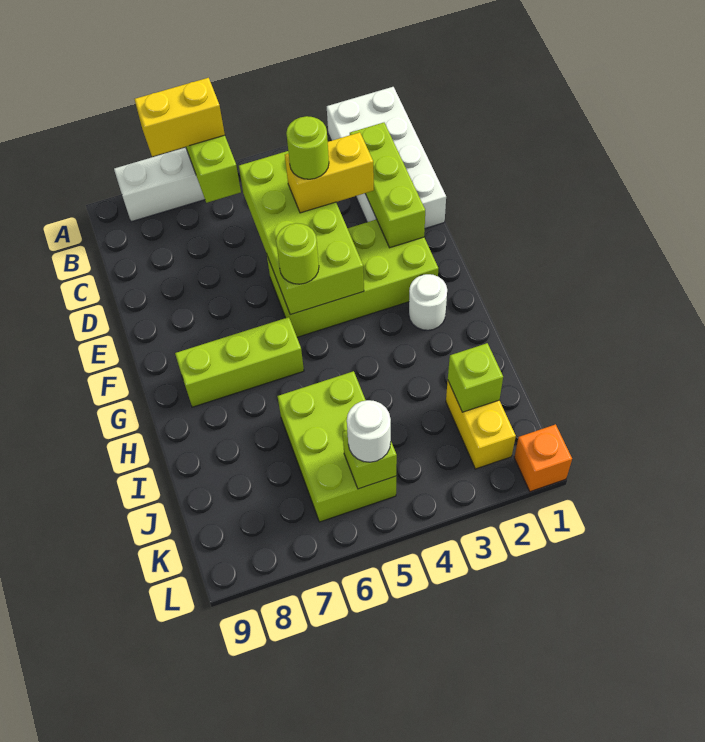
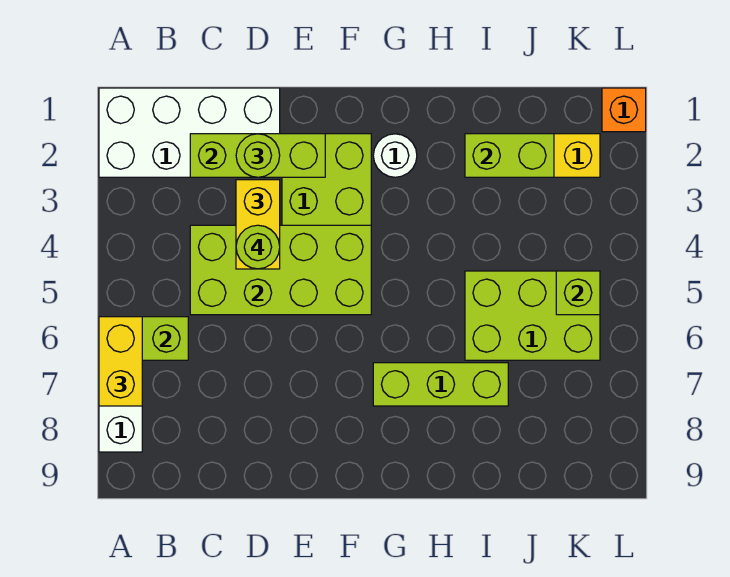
lime 1x1 round brick [276,223,319,284] -> lime 1x1 round brick moved to [236,134,280,177]
lime 1x3 brick [175,317,304,407] -> lime 1x3 brick turned to [373,363,508,406]
lime 1x1 brick [448,343,503,412] -> lime 1x2 brick [465,134,554,177]
white 1x1 round brick [347,400,391,462] -> none

